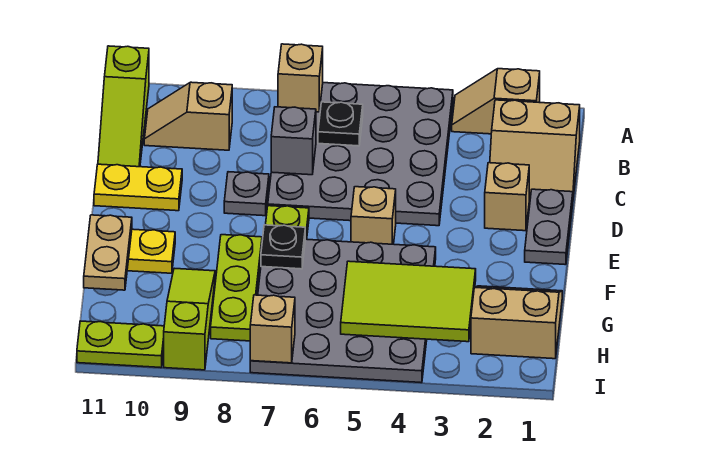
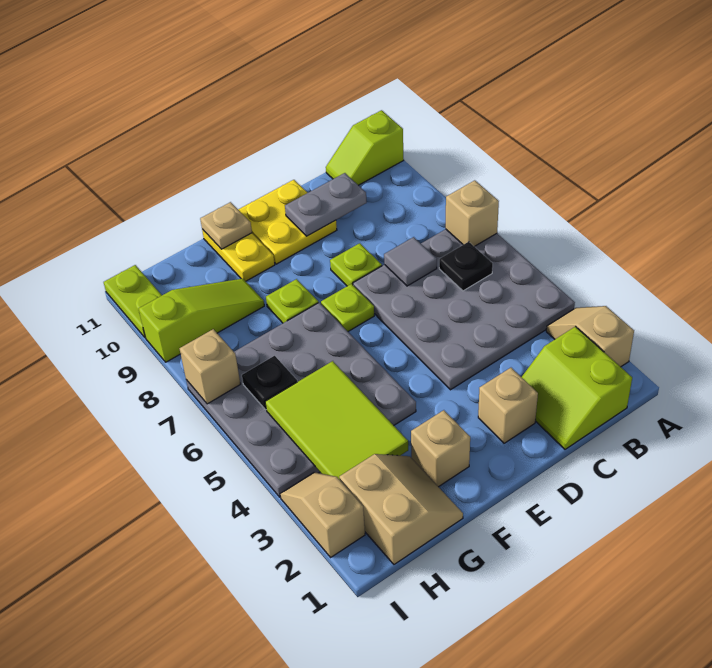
lime 1x3 slope [98,46,149,167] -> lime 1x2 slope [326,110,404,185]
tan 2x2 slope [490,100,580,199] -> lime 2x2 slope [522,327,632,449]
tan 1x2 slope [144,82,232,150] -> tan 1x2 slope moved to [280,472,365,557]
grey 1x1 brick [271,107,316,175] -> grey 1x1 tile [384,237,437,286]
grey 1x2 plate [525,189,573,265] -> grey 1x2 plate moved to [285,173,367,236]
grey 1x1 plate [224,172,269,216] -> lime 1x1 plate [330,243,382,286]
yellow 1x2 plate [94,164,182,211] -> yellow 2x2 plate [238,180,337,264]
tan 1x1 brick [351,187,396,244] -> tan 1x1 brick moved to [411,410,470,487]
black 1x1 plate [261,225,305,269] -> black 1x1 plate moved to [242,356,297,410]
lime 1x3 plate [211,235,262,341] -> lime 1x1 plate [266,279,318,323]
tan 1x2 plate [84,215,132,290] -> tan 1x1 plate [200,202,252,249]

